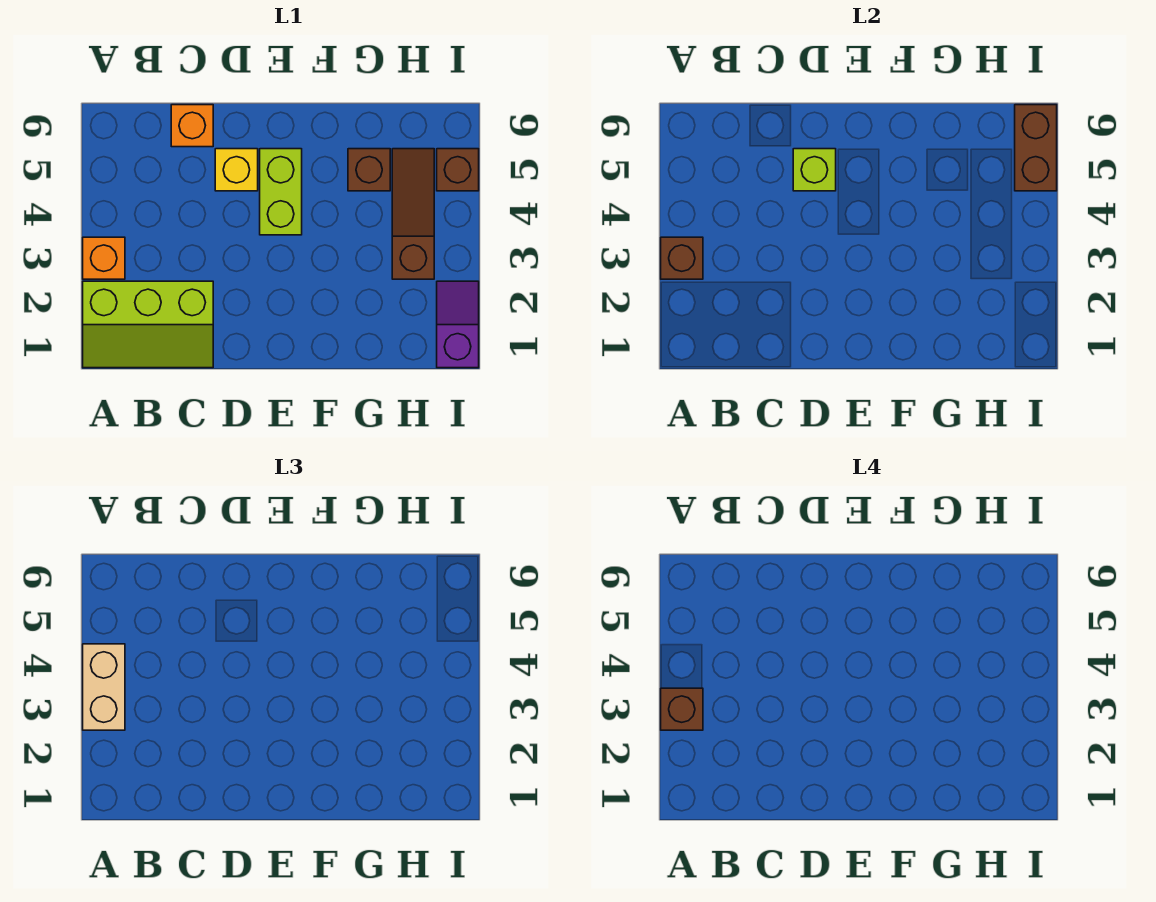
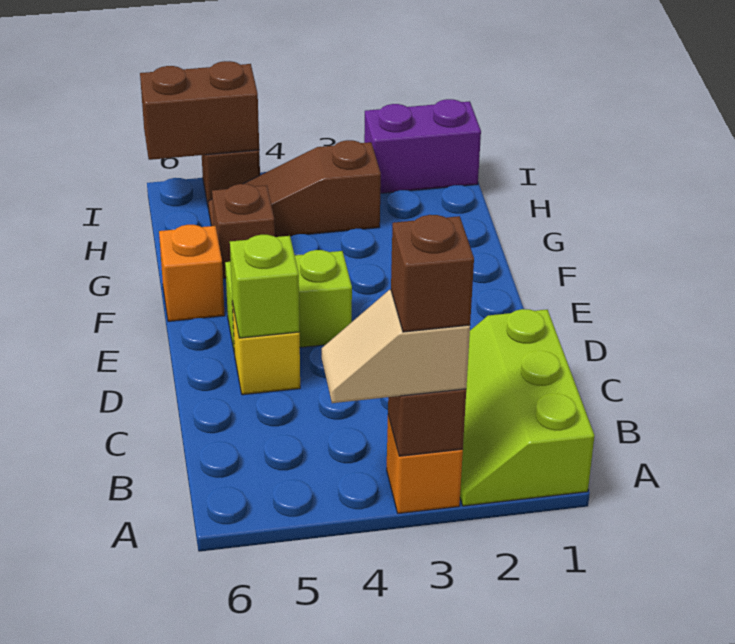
lime 2x3 slope [83,281,213,368] -> lime 2x3 slope turned to [460,309,594,506]
tan 1x2 brick [83,644,125,730] -> tan 1x2 slope [322,290,470,403]
orange 1x1 brick [171,105,213,147] -> orange 1x1 brick moved to [159,225,225,321]
purple 1x2 slope [437,281,479,368] -> purple 1x2 brick [364,99,481,193]

